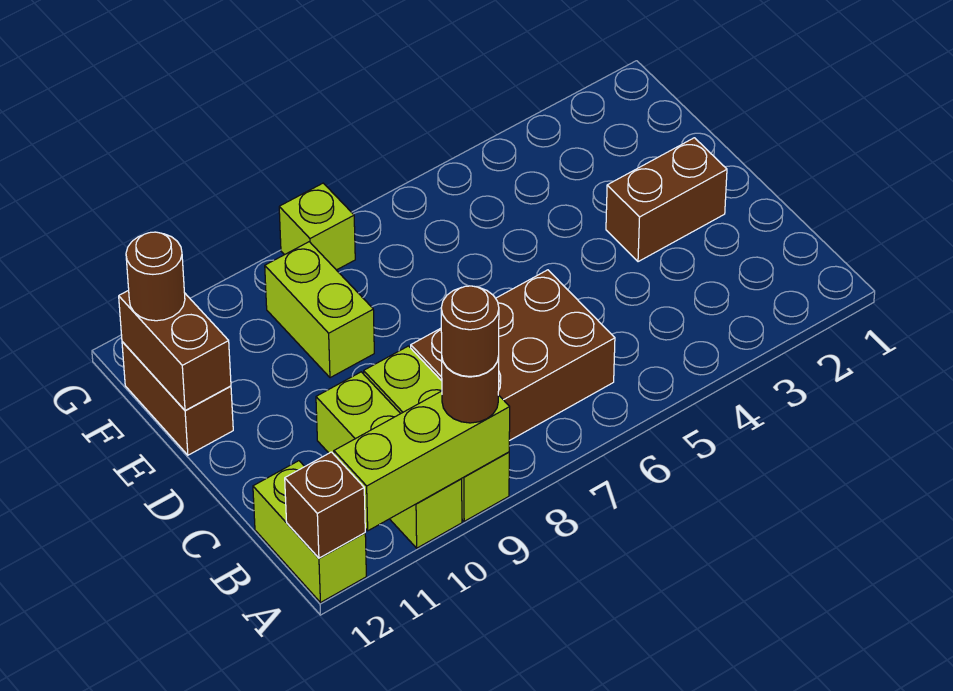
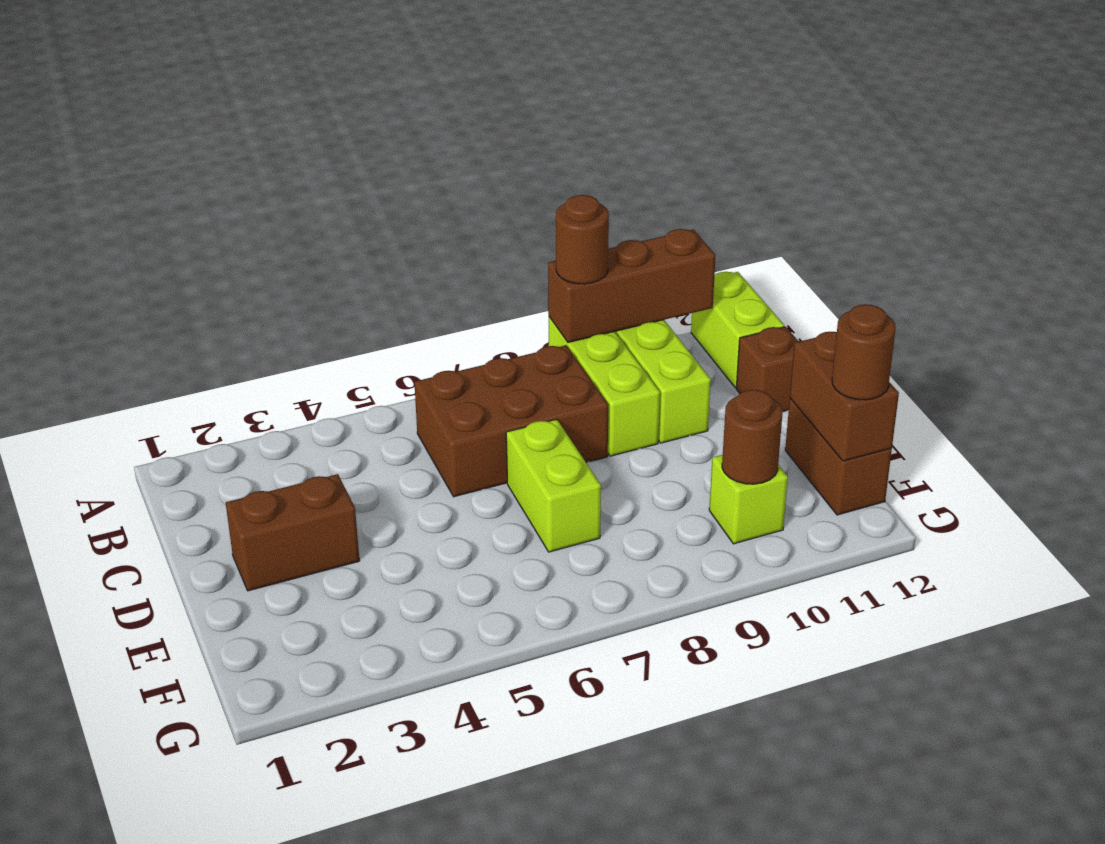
lime 1x3 brick [334,391,510,531] -> brown 1x3 brick [548,229,716,343]
brown 1x1 round brick [441,286,499,377] -> brown 1x1 round brick moved to [722,390,782,484]
brown 1x1 brick [285,452,365,558] -> brown 1x1 brick moved to [736,327,799,412]
lime 1x2 brick [265,242,374,378] -> lime 1x2 brick moved to [506,419,601,552]
lime 1x1 brick [279,183,355,270] -> lime 1x1 brick moved to [709,455,788,544]

